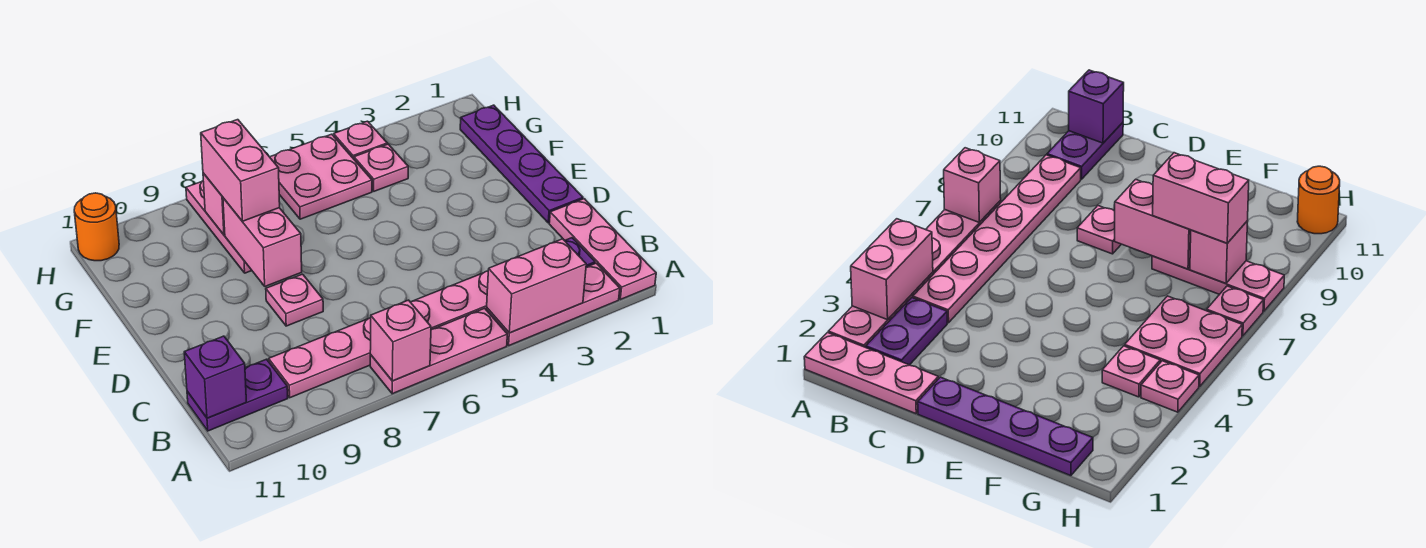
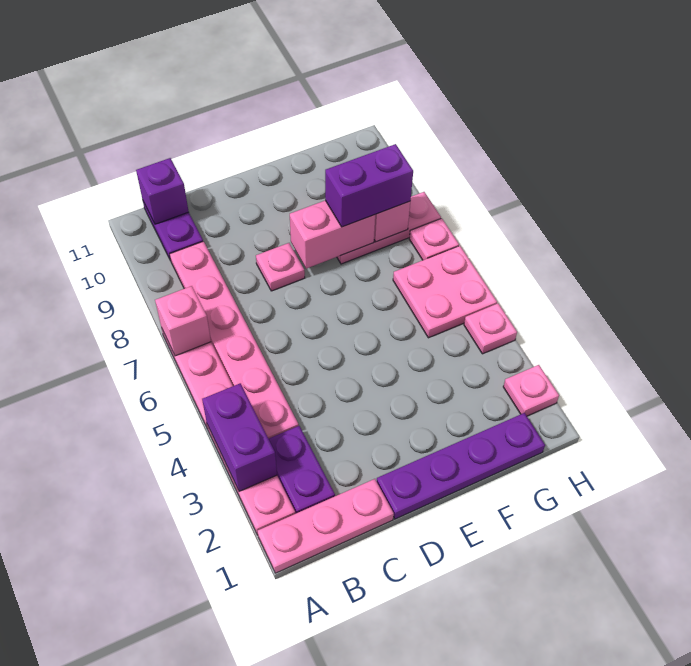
pink 1x2 brick [487,239,586,333] -> purple 1x2 brick [202,383,277,491]
pink 1x2 brick [201,120,280,221] -> purple 1x2 brick [325,144,413,227]
pink 1x1 plate [354,144,408,191] -> pink 1x1 plate moved to [503,365,559,416]
orange 1x1 round brick [74,193,119,261] -> none

